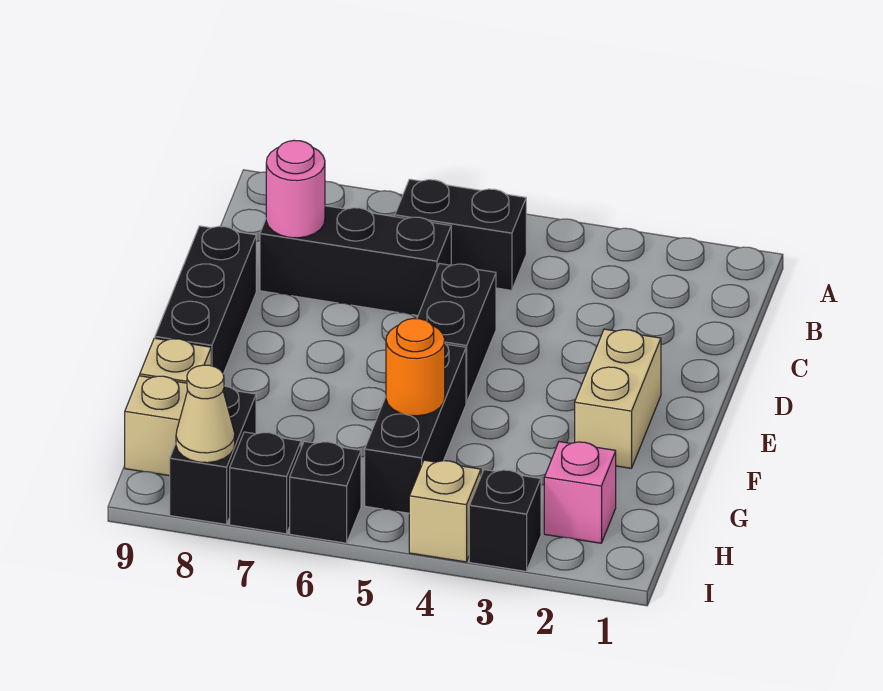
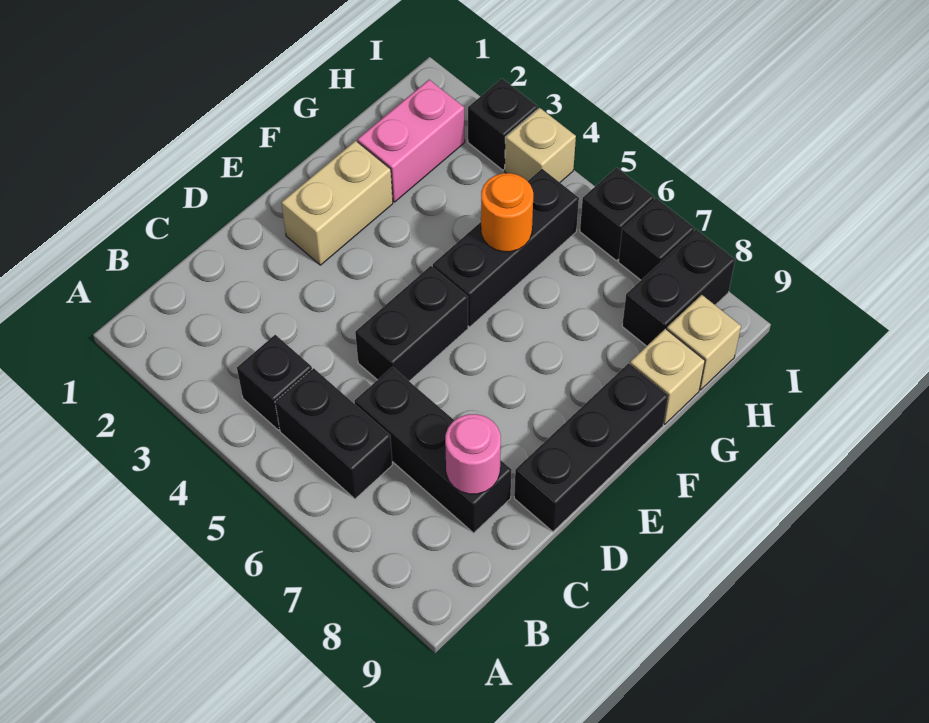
none -> black 1x1 brick [237,335,312,430]
pink 1x1 brick [544,442,616,543] -> pink 1x2 brick [357,80,465,202]
tan 1x1 cone [176,365,235,463] -> none

